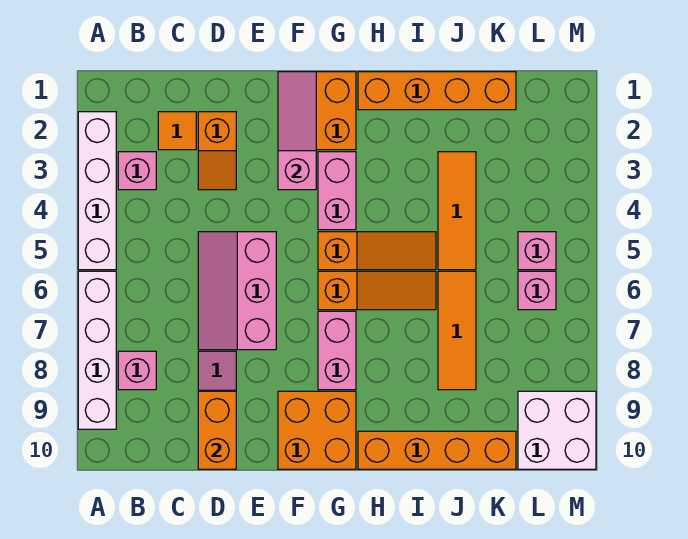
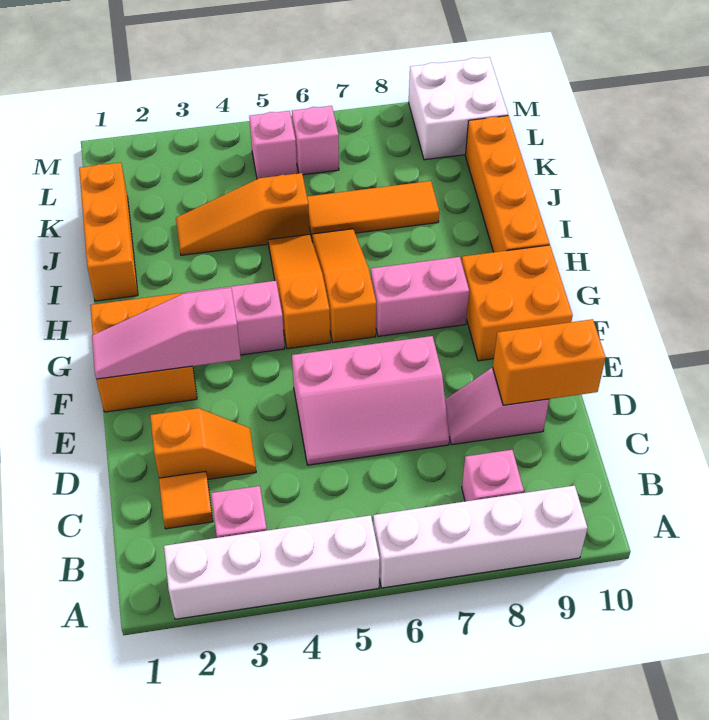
orange 1x4 brick [358,72,516,110] -> orange 1x3 brick [79,163,138,301]
orange 1x3 tile [438,152,476,270] -> orange 1x3 slope [176,173,310,255]

